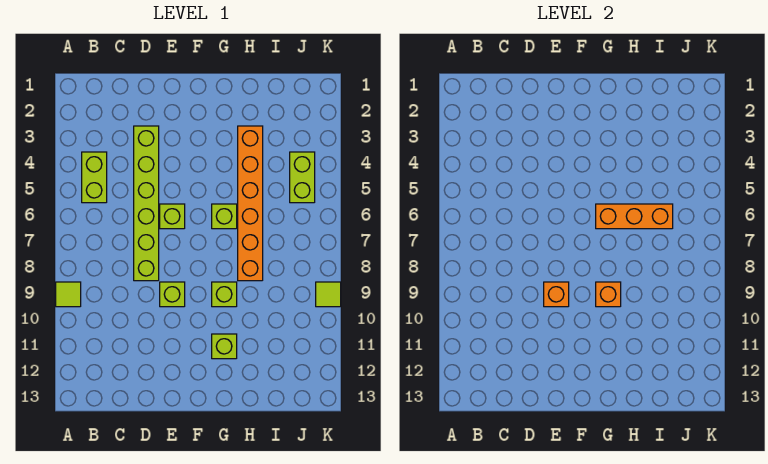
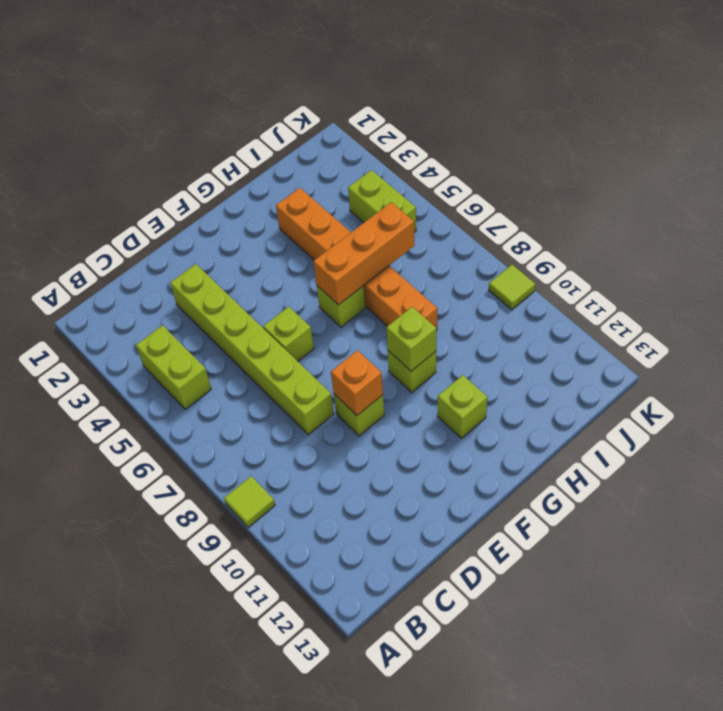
orange 1x1 brick [596,282,621,307] -> lime 1x1 brick [386,307,436,371]

